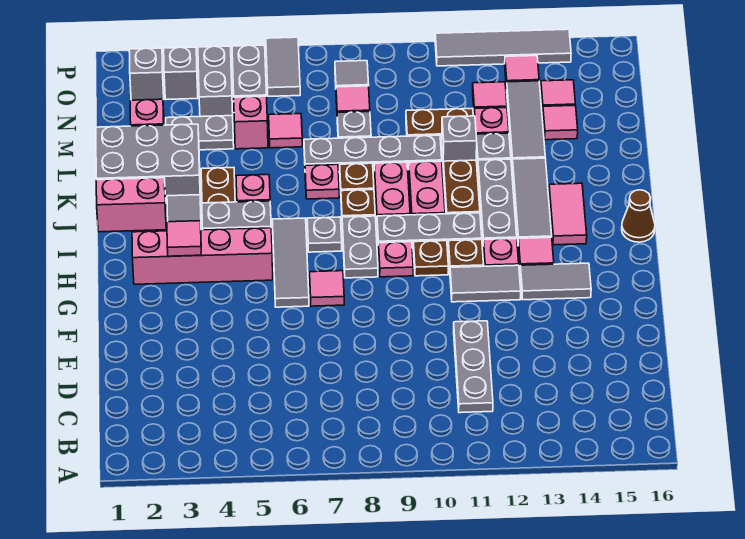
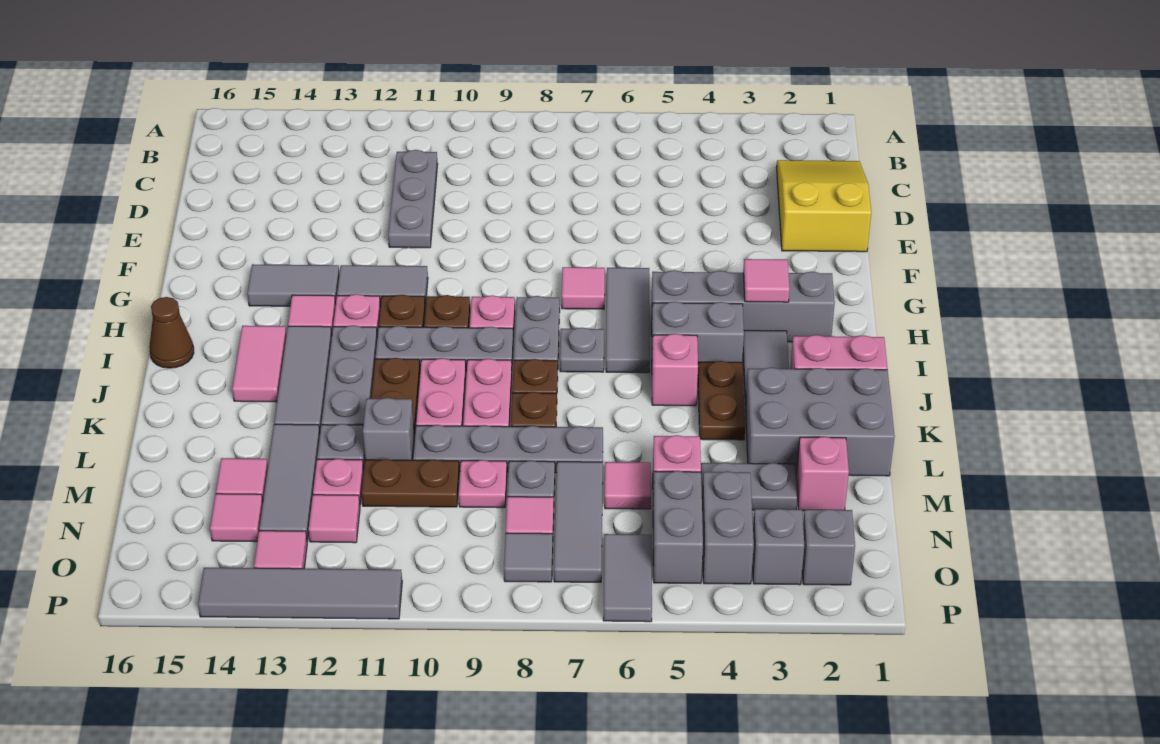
none -> yellow 2x3 slope [776,160,871,252]
pink 1x4 brick [132,228,273,284] -> grey 1x4 brick [651,270,835,342]
pink 1x1 plate [305,164,339,199] -> pink 1x1 plate moved to [459,460,507,508]
none -> grey 1x3 tile [554,462,603,582]

